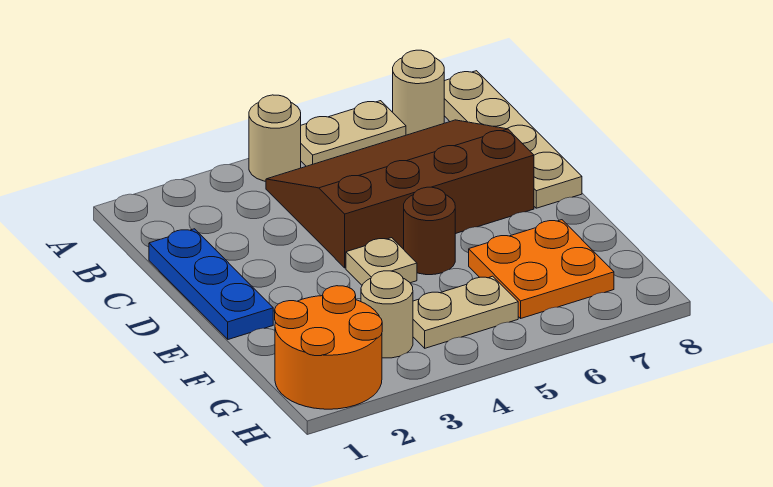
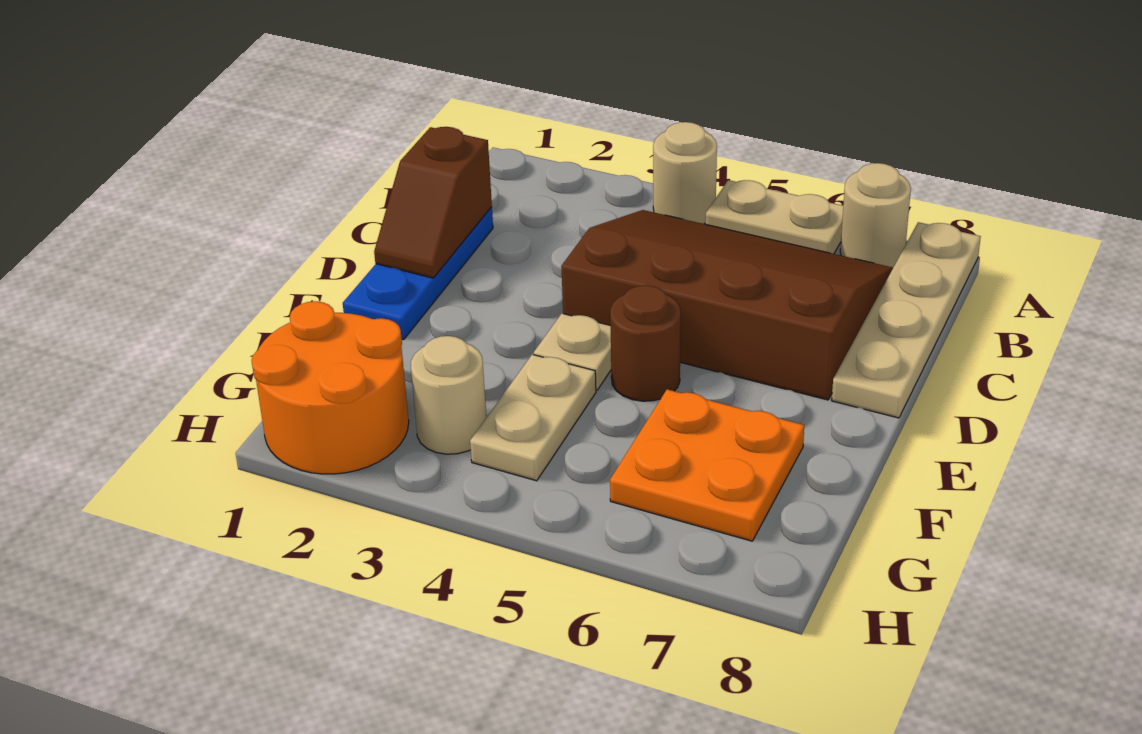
none -> brown 1x2 slope [374,127,492,278]
tan 1x2 plate [413,276,518,348] -> tan 1x2 plate turned to [470,354,596,481]

